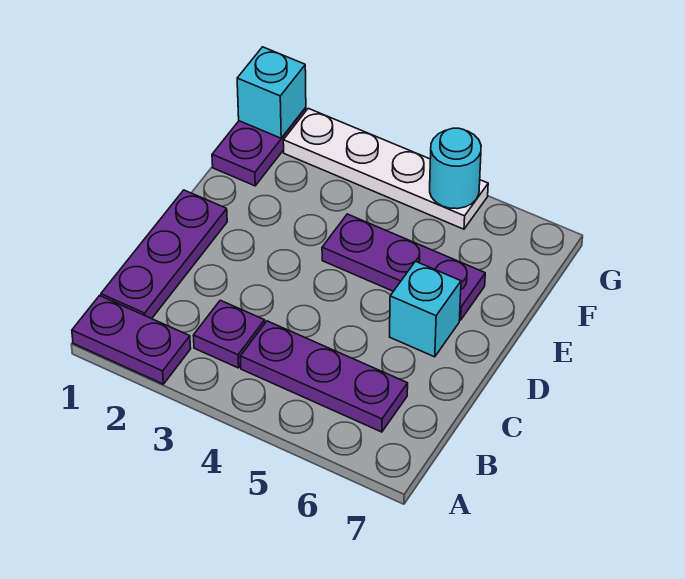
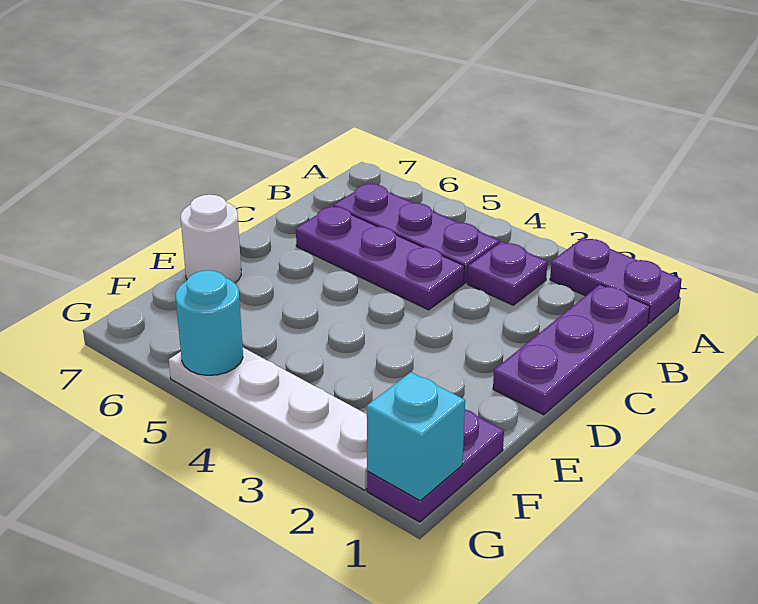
cyan 1x1 brick [390,261,461,357] -> none
purple 1x3 plate [322,214,485,320] -> purple 1x3 plate moved to [296,206,464,310]
none -> white 1x1 round brick [181,195,241,283]

